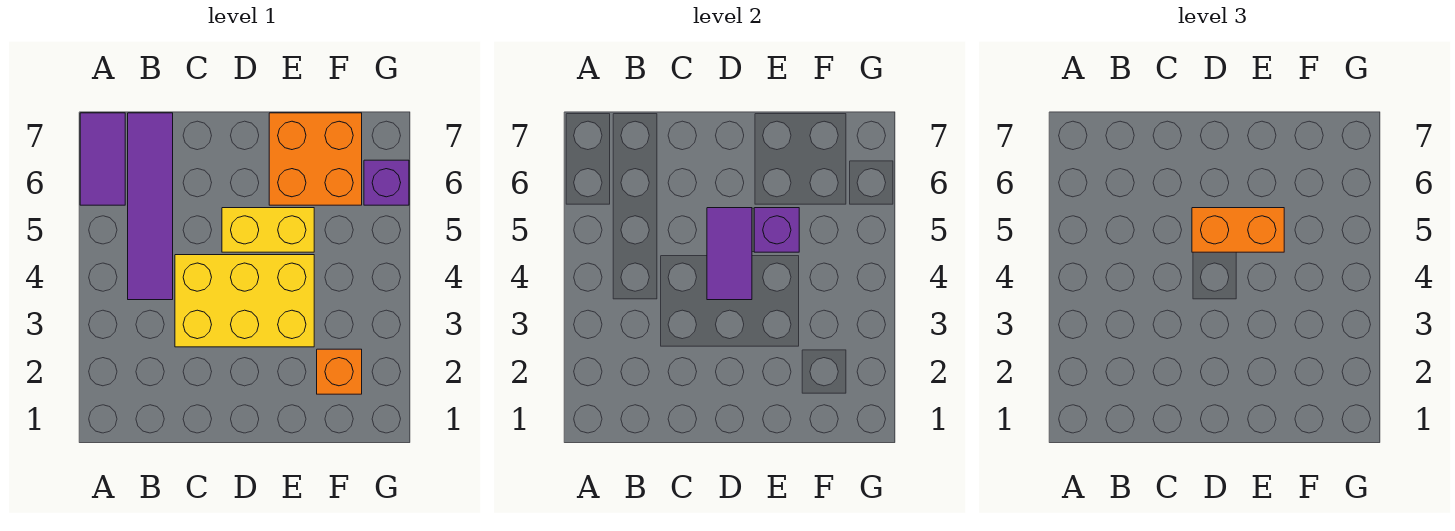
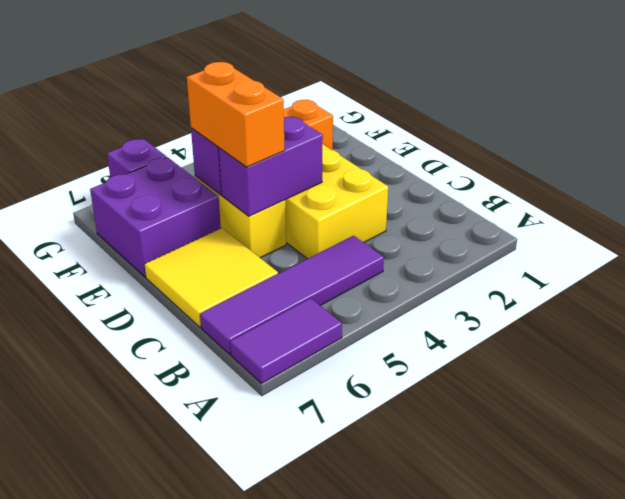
none -> yellow 2x2 tile [144,228,278,327]
purple 1x2 tile [707,208,752,300] -> purple 1x2 brick [219,117,323,216]
orange 2x2 brick [269,113,362,205] -> purple 2x2 brick [90,157,221,277]

